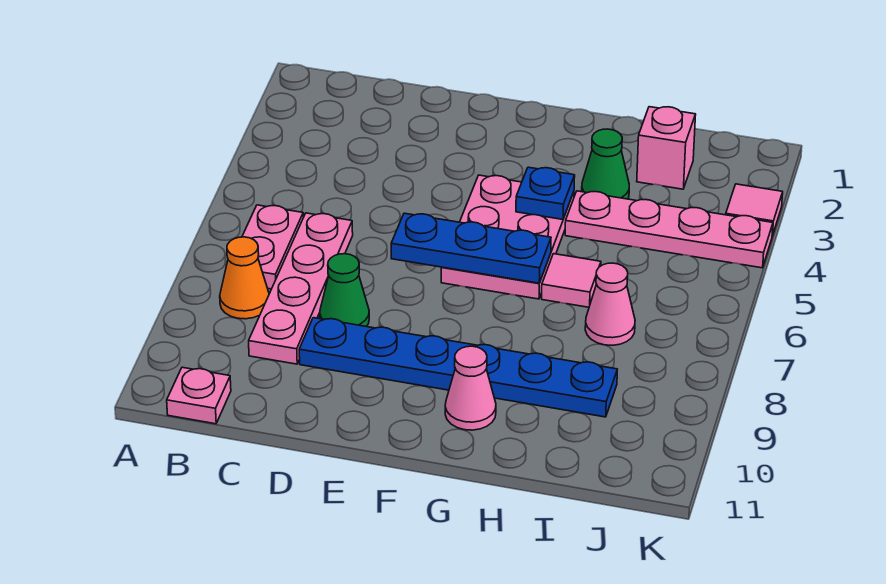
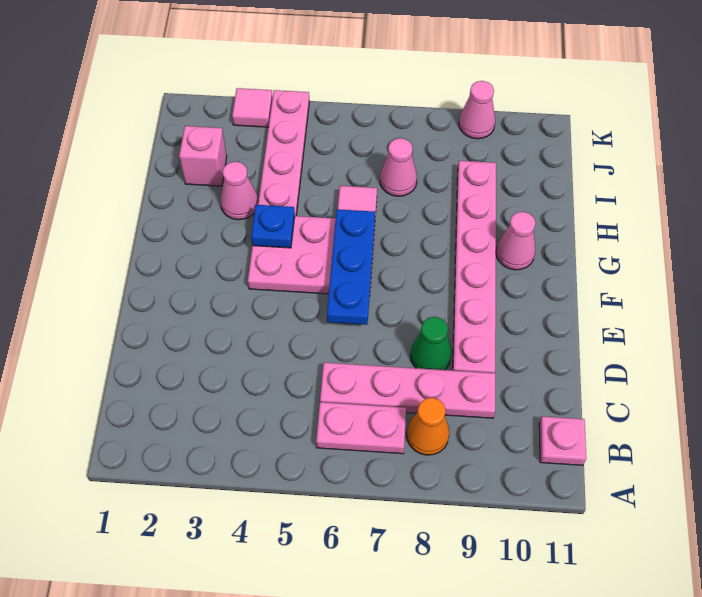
blue 1x6 plate [299,318,617,417] -> pink 1x6 plate [453,161,496,373]
green 1x1 cone [582,129,629,199] -> pink 1x1 cone [220,162,258,220]
none -> pink 1x1 cone [459,81,495,139]

